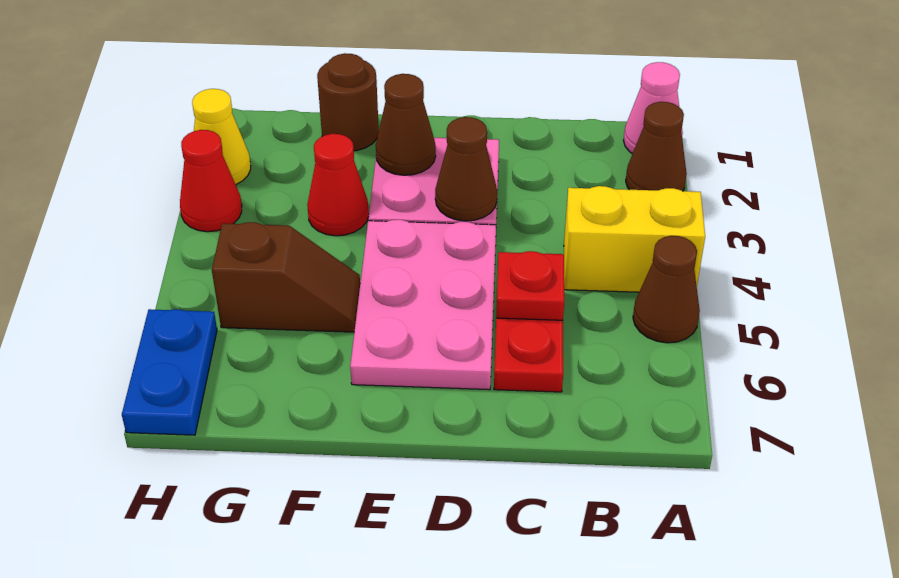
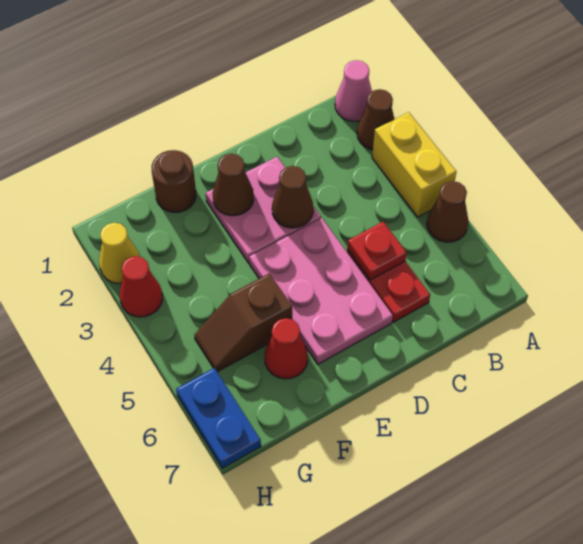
yellow 1x2 brick [564,186,705,292] -> yellow 1x2 brick turned to [372,112,456,217]
red 1x1 cone [307,134,369,236] -> red 1x1 cone moved to [265,318,308,379]
brown 1x2 slope [212,222,360,332] -> brown 1x2 slope turned to [194,273,292,372]

